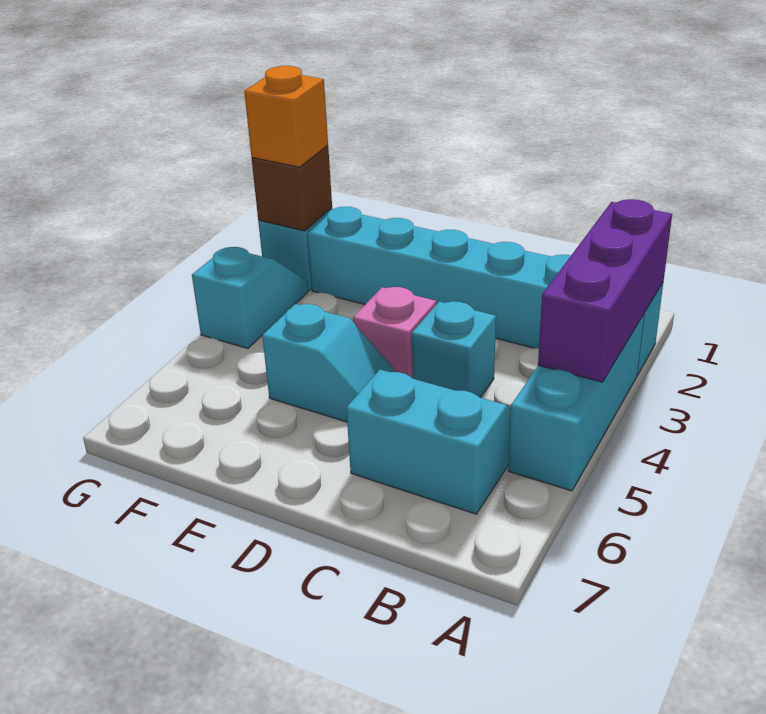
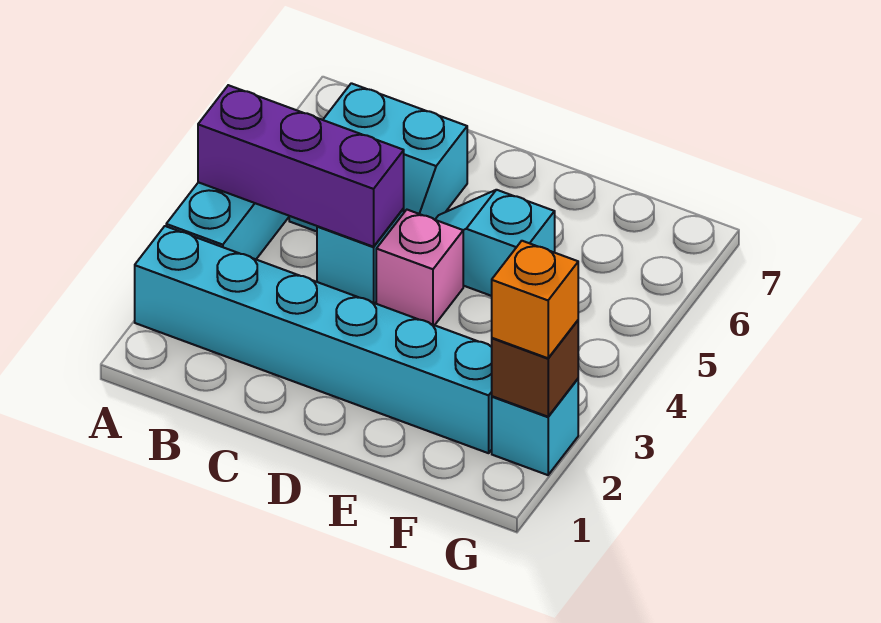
purple 1x3 brick [538,199,672,382] -> purple 1x3 brick turned to [198,85,404,247]
cyan 1x2 slope [192,247,308,348] -> none

